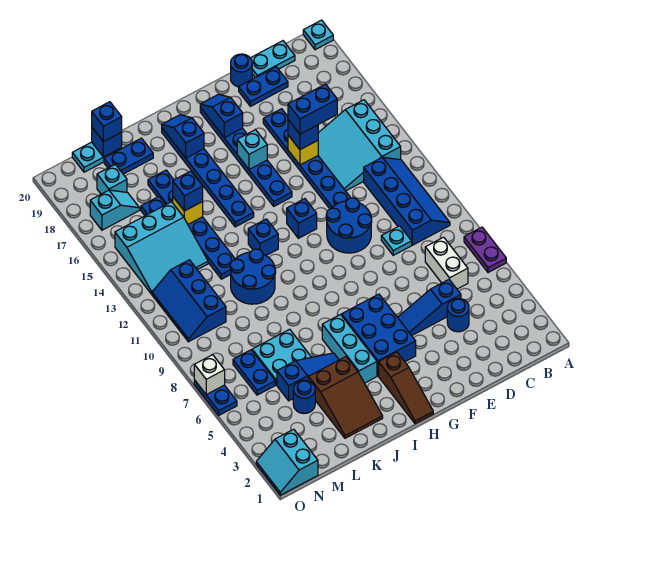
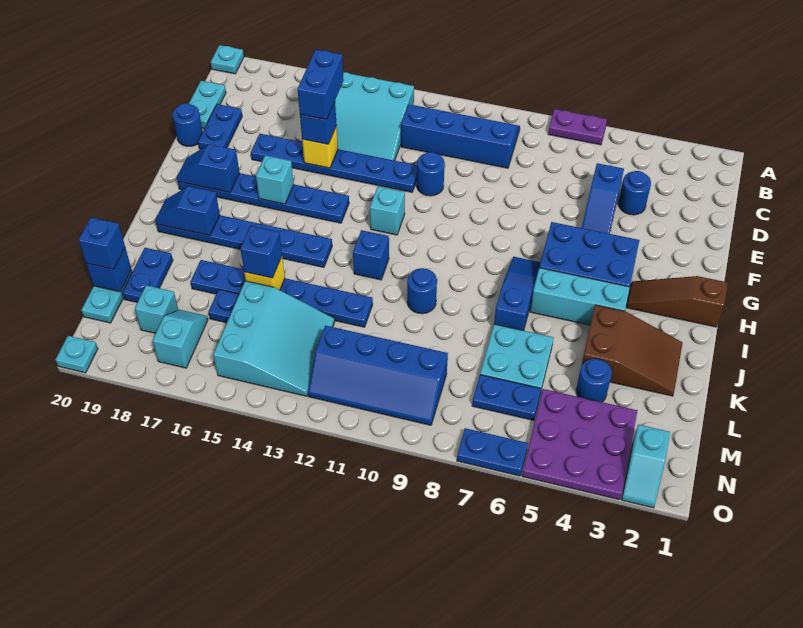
white 1x2 brick [425,237,468,289] -> none
cyan 1x1 plate [381,226,412,255] -> cyan 1x1 plate moved to [56,336,98,373]
blue 2x2 round brick [326,198,372,253] -> blue 1x1 round brick [417,152,445,196]
blue 1x1 brick [287,199,317,238] -> cyan 1x1 brick [370,186,405,235]
brown 1x3 slope [379,352,433,424] -> brown 1x3 slope turned to [626,276,728,327]
blue 1x3 slope [277,353,339,401] -> blue 1x3 slope moved to [494,257,541,331]
blue 2x2 round brick [230,249,276,304] -> blue 1x1 round brick [407,268,437,314]
none -> purple 3x3 plate [522,389,638,500]
blue 2x3 slope [152,260,226,342] -> blue 2x4 slope [308,325,448,425]
cyan 2x2 slope [256,429,318,495] -> cyan 1x2 slope [622,425,670,508]
white 1x1 brick [194,355,225,394] -> none

